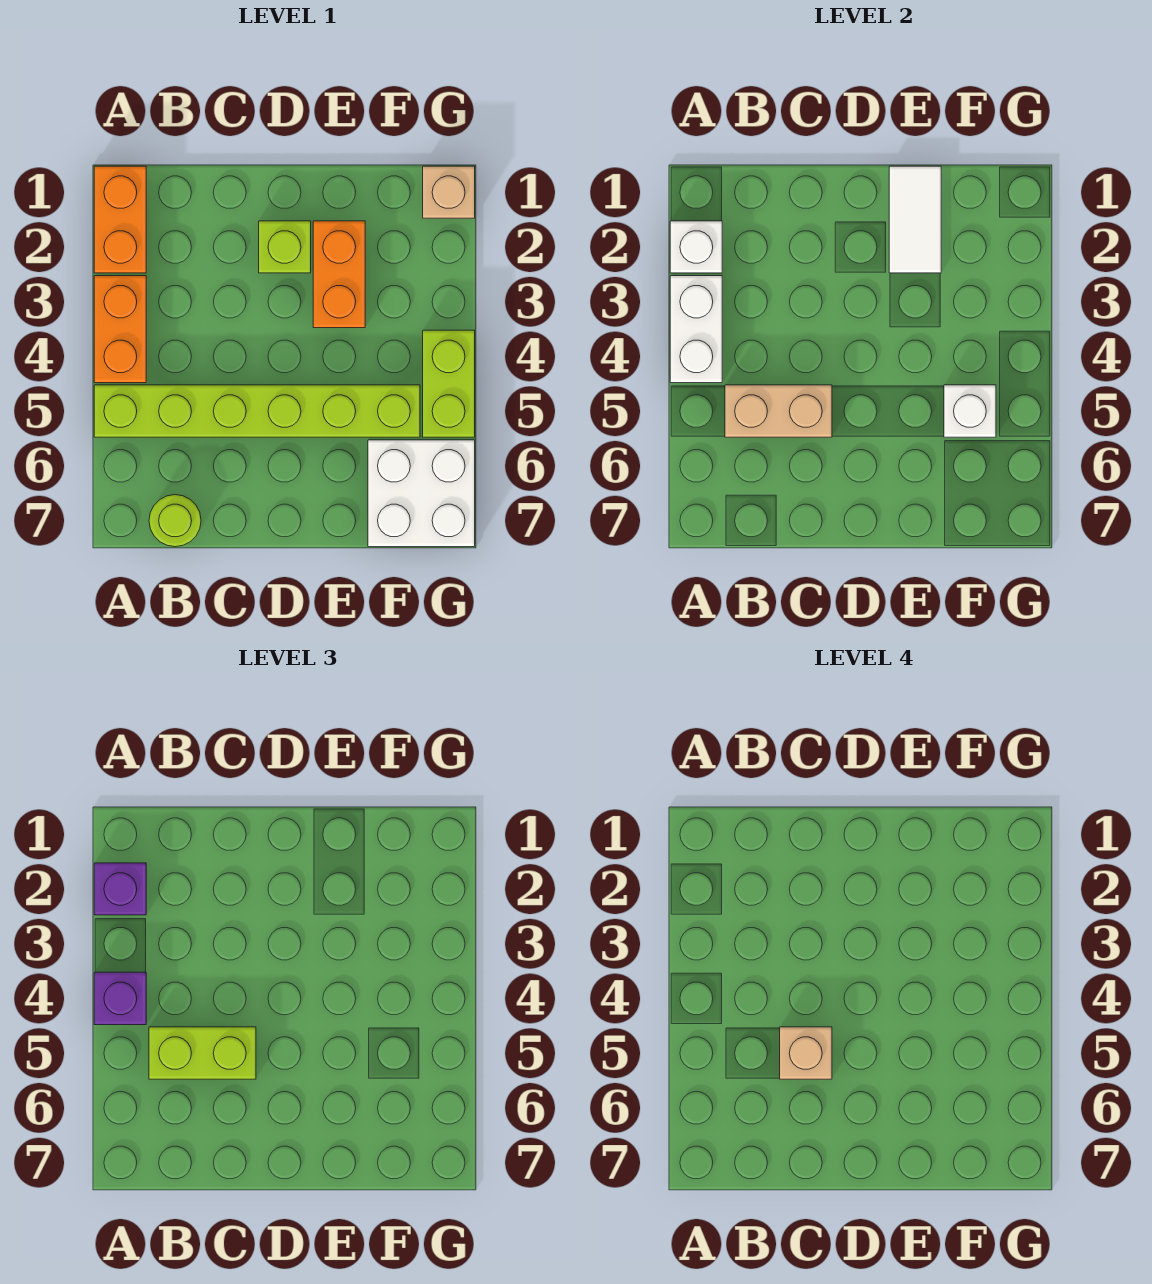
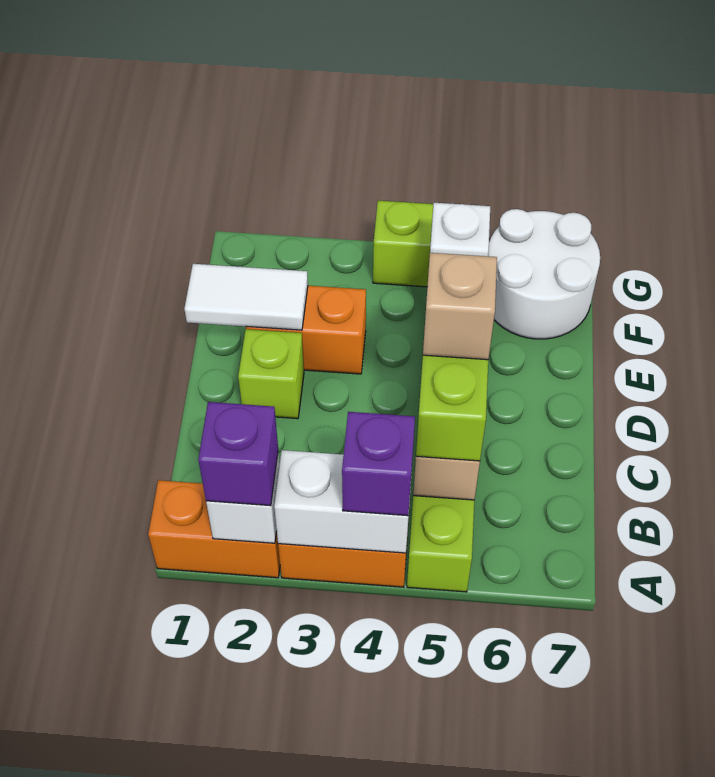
lime 1x1 round brick [149,495,201,547] -> none
white 2x2 brick [368,440,475,547] -> white 2x2 round brick [488,209,600,339]
tan 1x1 brick [423,166,475,218] -> none

